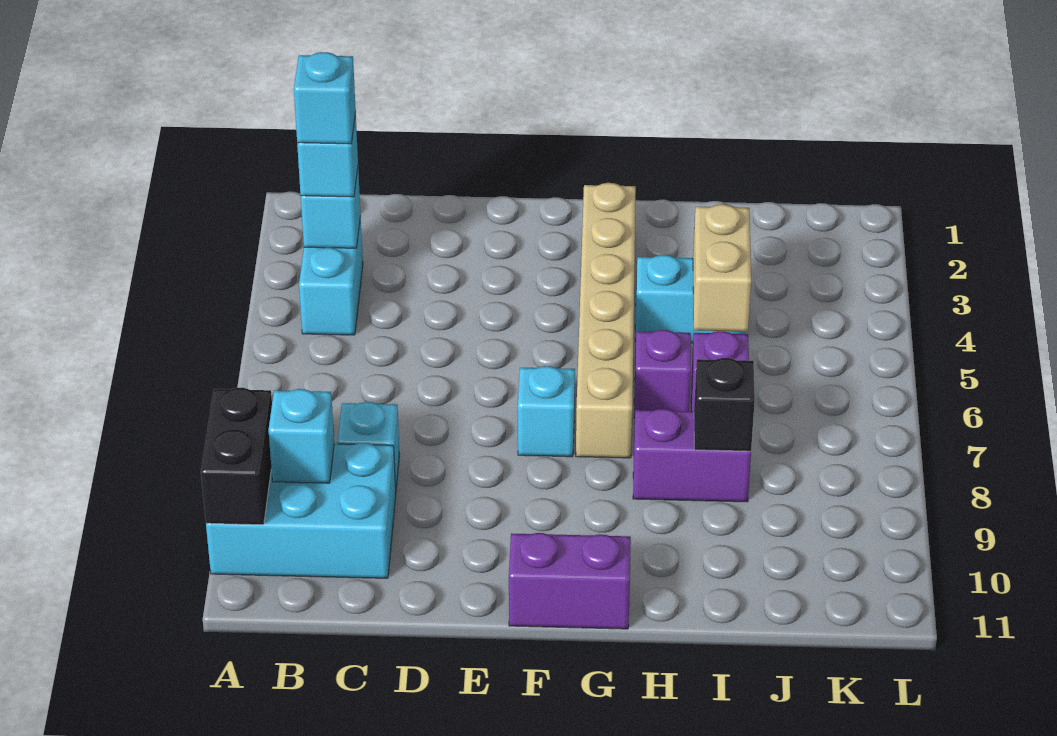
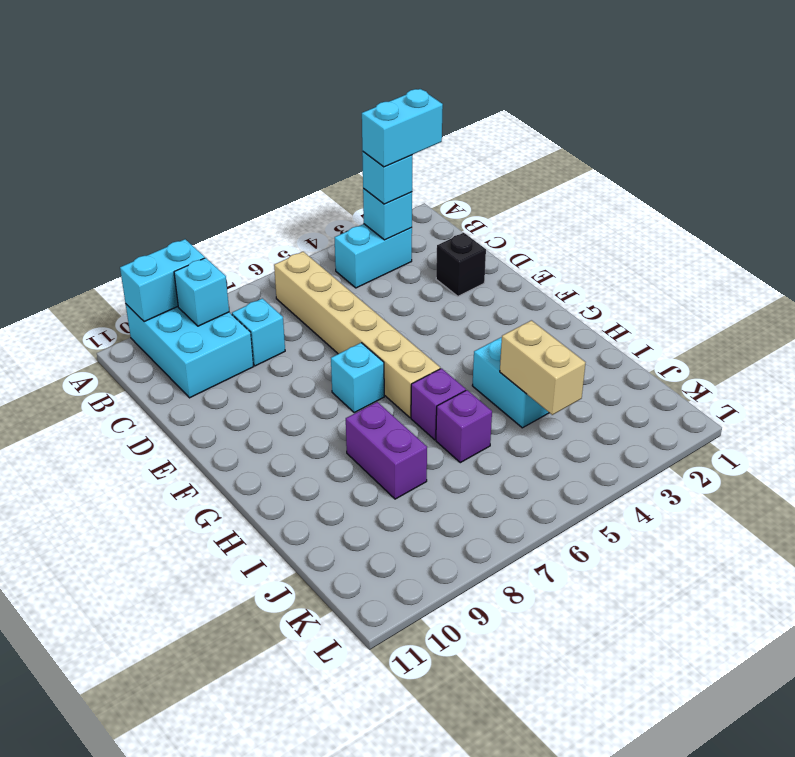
black 1x2 brick [201,388,272,525] -> cyan 1x2 brick [120,239,205,322]
cyan 1x1 brick [294,52,356,144] -> cyan 1x2 brick [362,89,443,167]
purple 1x2 brick [509,533,631,629] -> none
tan 1x6 brick [576,183,636,458] -> tan 1x6 brick turned to [274,252,440,418]
tan 1x2 brick [693,204,751,332] -> tan 1x2 brick turned to [500,320,586,415]
black 1x1 brick [694,358,755,451] -> black 1x1 brick moved to [436,233,486,296]

